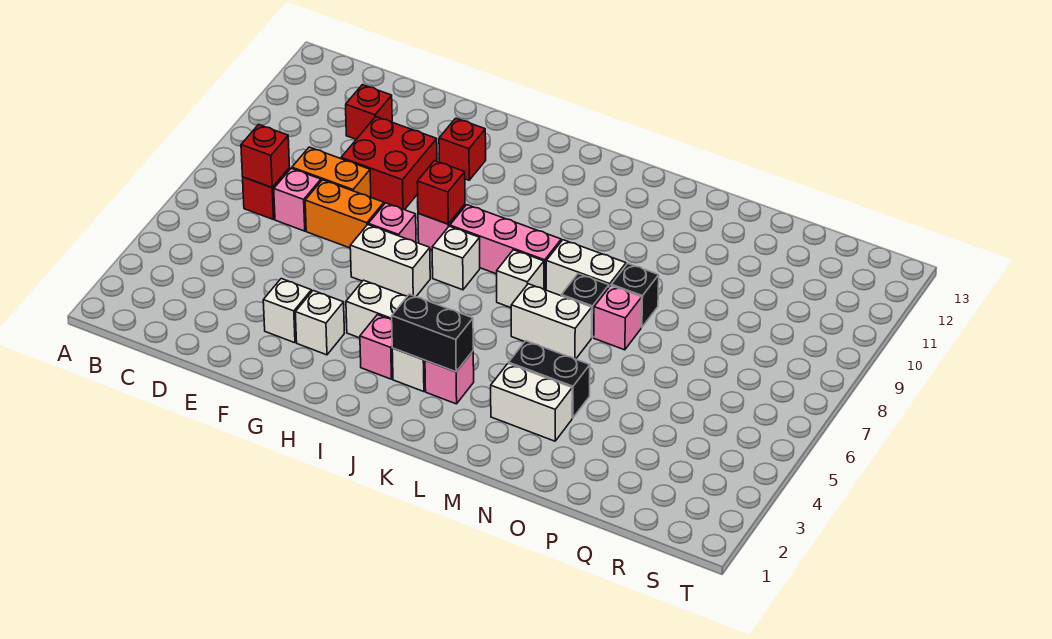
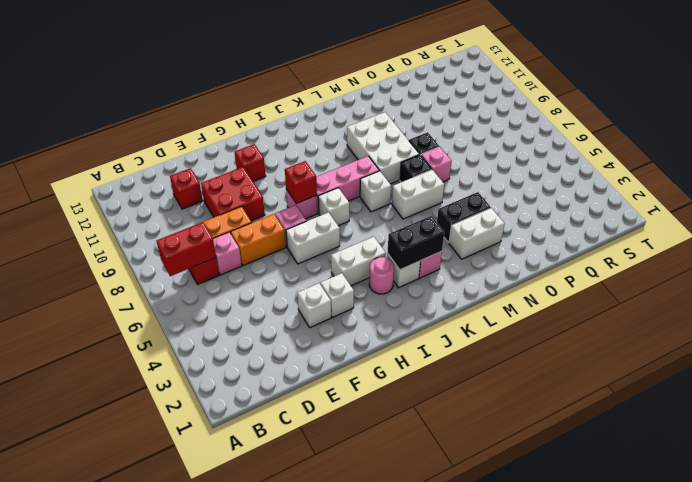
red 1x1 brick [241,125,290,187] -> red 1x2 brick [157,222,216,276]
pink 1x1 brick [360,315,393,379] -> pink 1x1 round brick [369,257,394,294]
white 1x2 brick [546,240,626,296] -> white 2x3 brick [347,112,420,184]

